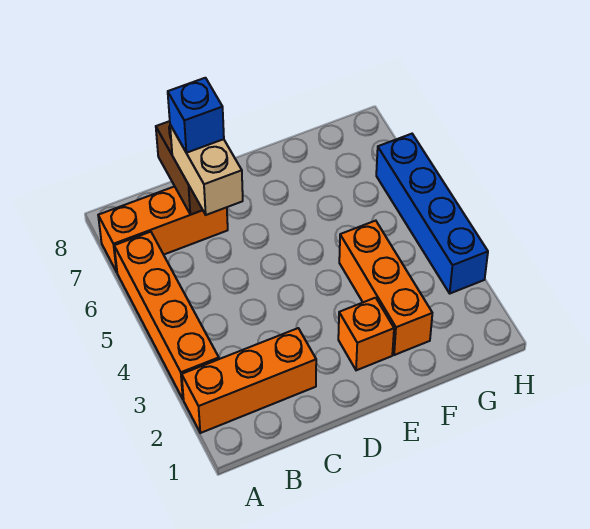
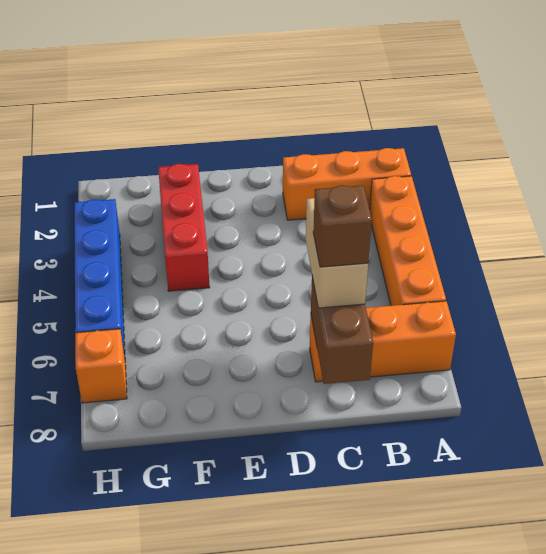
blue 1x1 brick [168,78,224,153] -> brown 1x1 brick [313,185,372,267]
orange 1x1 brick [338,298,394,370] -> orange 1x1 brick moved to [75,329,127,403]
orange 1x3 brick [339,221,432,355] -> red 1x3 brick [158,164,210,291]

